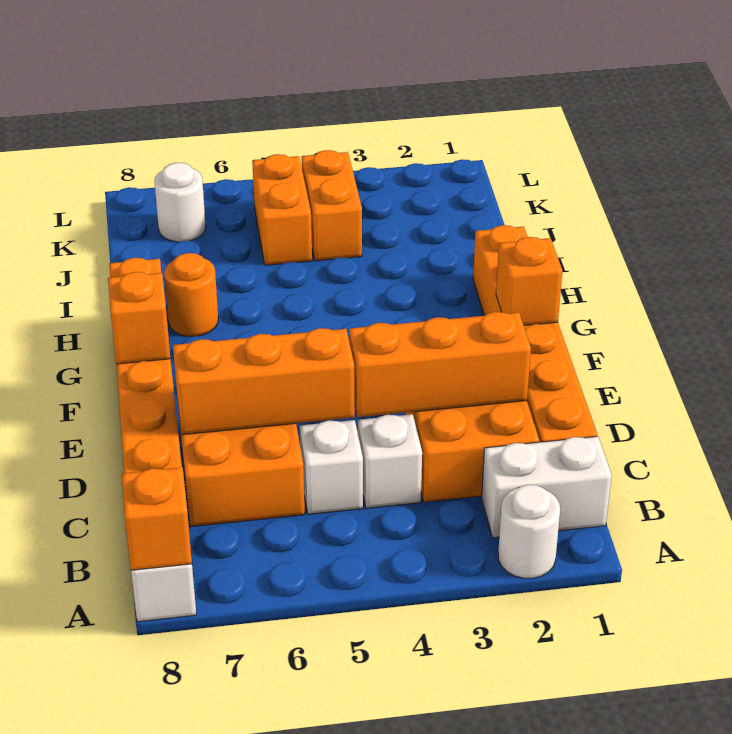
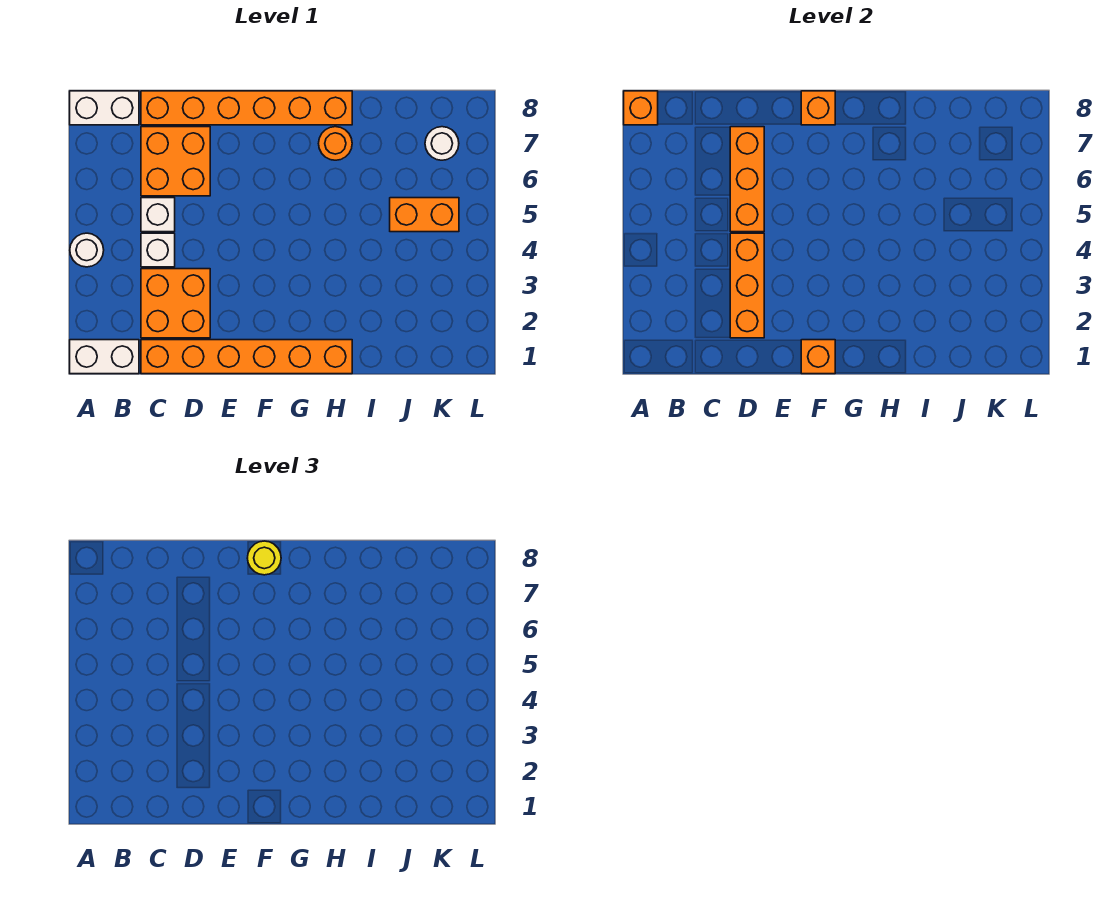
white 1x1 round brick [498,485,560,578] -> white 1x1 round brick moved to [70,233,104,267]
white 1x2 brick [482,436,612,538] -> white 1x2 brick turned to [70,340,139,374]
none -> yellow 1x1 round brick [247,541,281,575]
orange 1x2 brick [302,150,362,261] -> none

